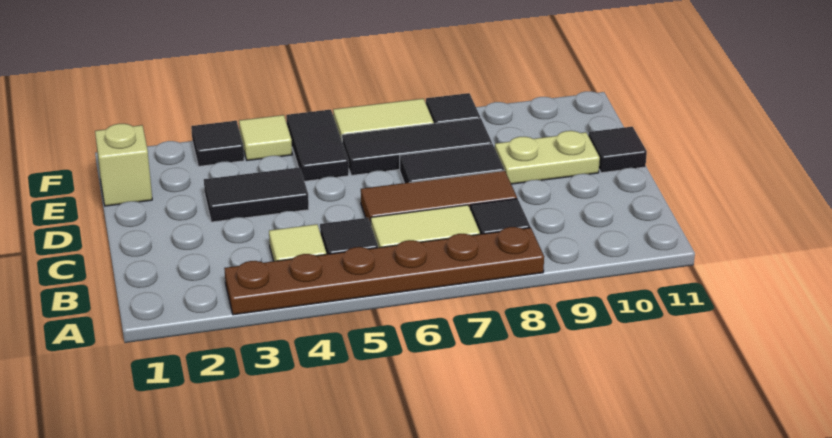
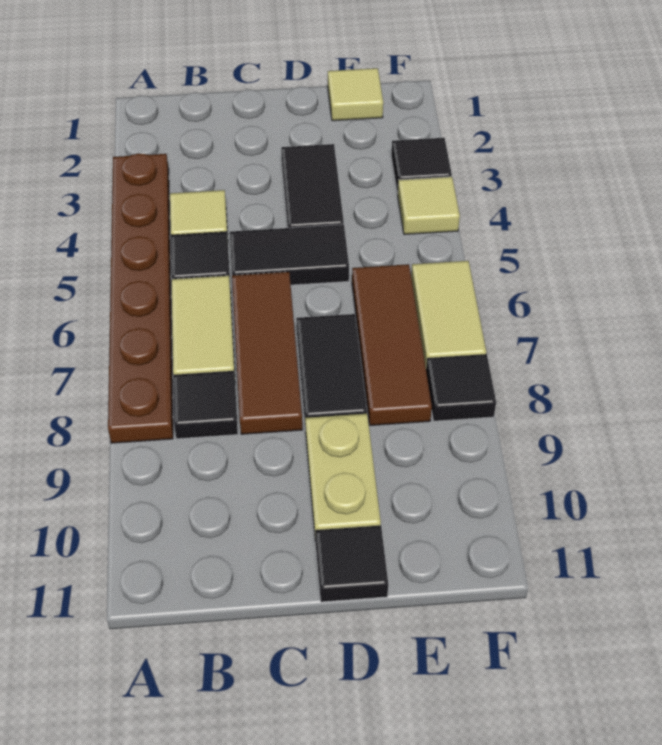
tan 1x1 brick [95,124,152,206] -> tan 1x1 tile [328,68,383,121]
black 1x2 tile [286,110,349,181] -> black 1x2 tile moved to [230,225,349,285]
black 1x3 tile [342,118,492,176] -> brown 1x3 tile [352,264,432,425]

